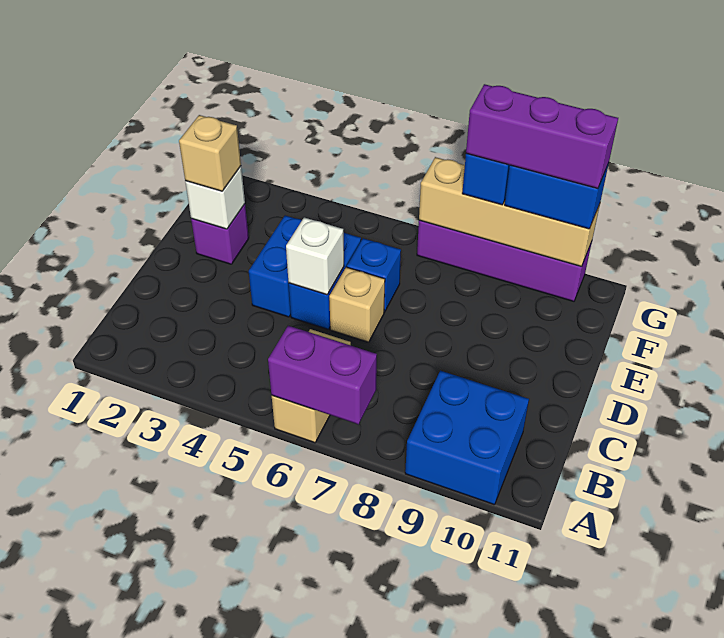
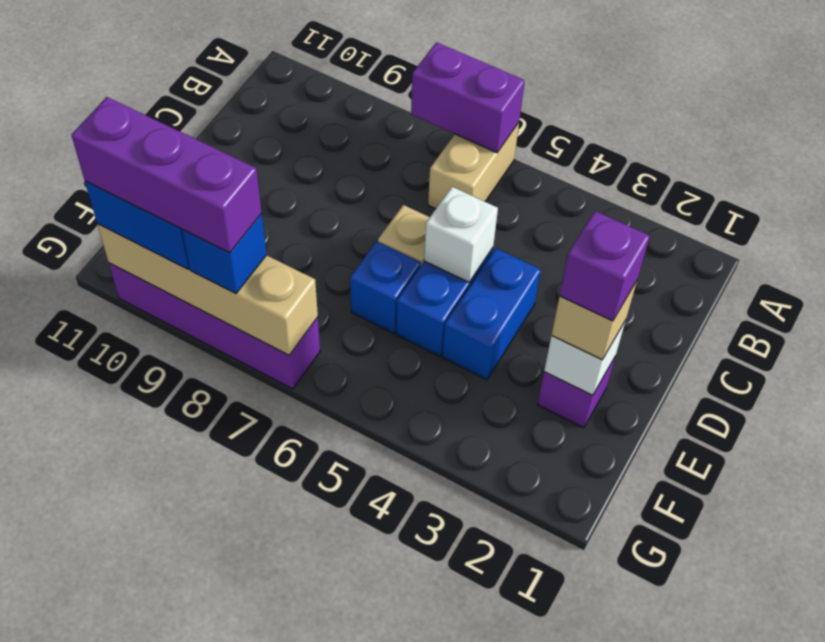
blue 2x2 brick [405,371,529,505] -> none
none -> purple 1x1 brick [560,211,650,321]

